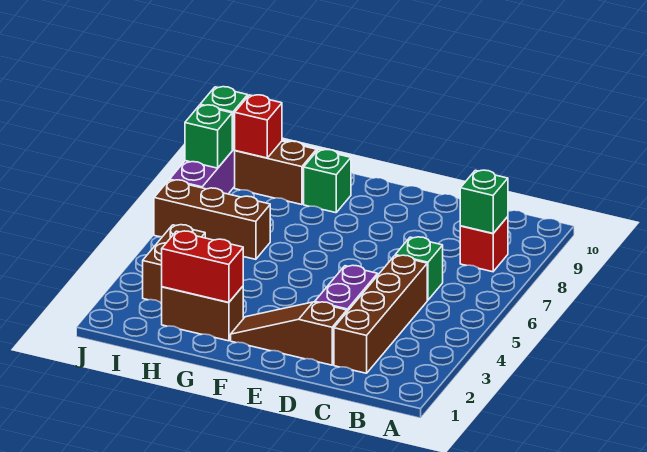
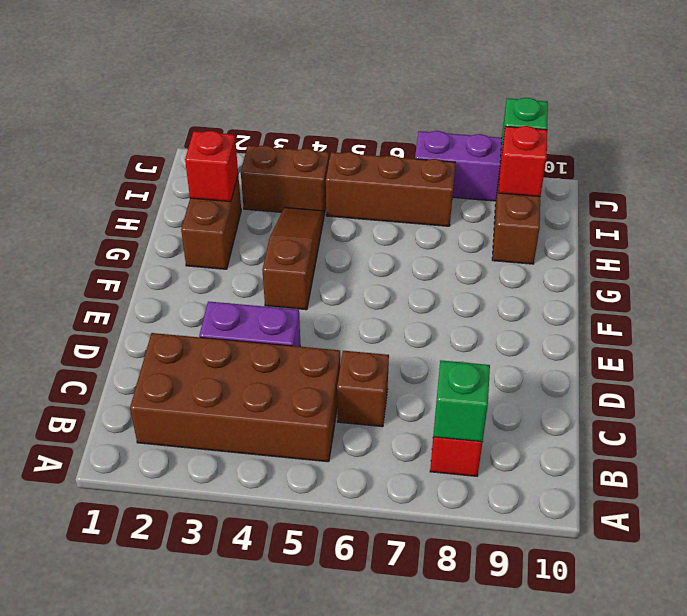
brown 1x4 brick [334,255,427,373] -> brown 2x4 brick [130,333,340,462]
green 1x1 brick [395,237,443,300] -> brown 1x1 brick [337,351,389,427]
brown 1x3 slope [231,302,347,365] -> brown 1x3 slope moved to [262,207,324,310]
red 1x2 brick [162,231,243,302] -> red 1x1 brick [185,131,238,202]
green 1x1 brick [304,150,351,213] -> none
brown 1x3 brick [154,180,270,259] -> brown 1x3 brick turned to [326,152,455,226]
green 1x1 brick [185,105,232,168] -> none

